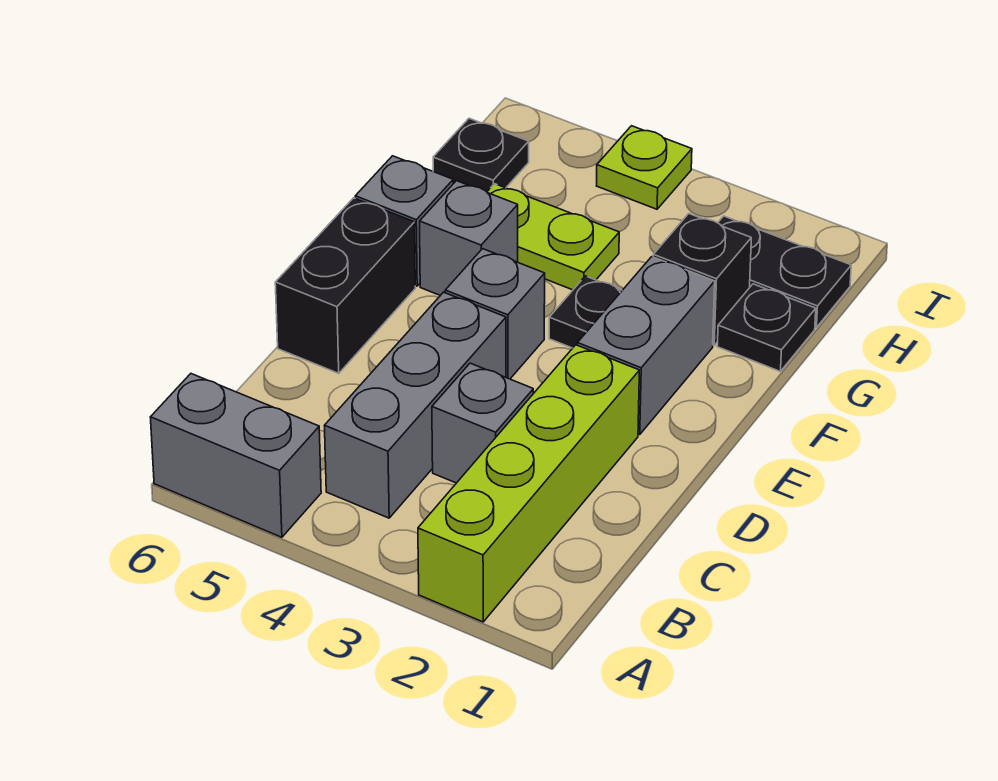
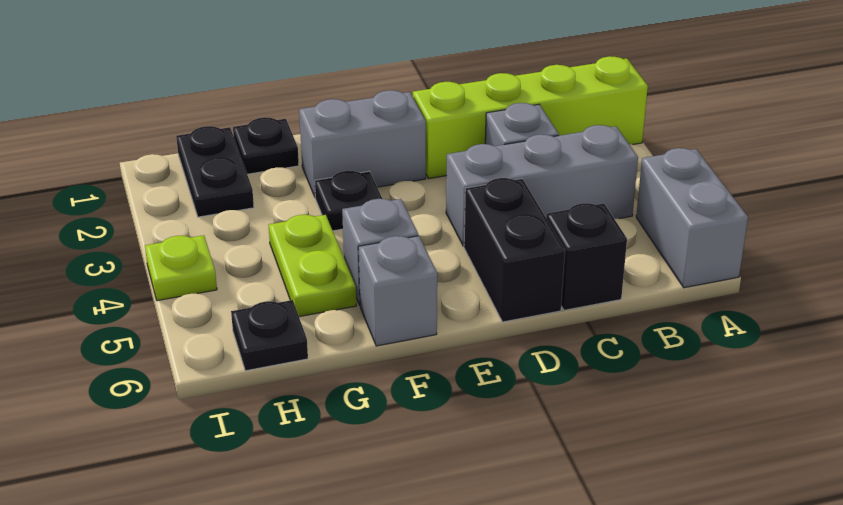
black 1x2 brick [275,198,415,373] -> black 1x2 brick turned to [464,178,565,322]
grey 1x1 brick [445,249,545,379] -> none
black 1x1 brick [653,214,751,345] -> black 1x1 brick moved to [546,203,627,310]

